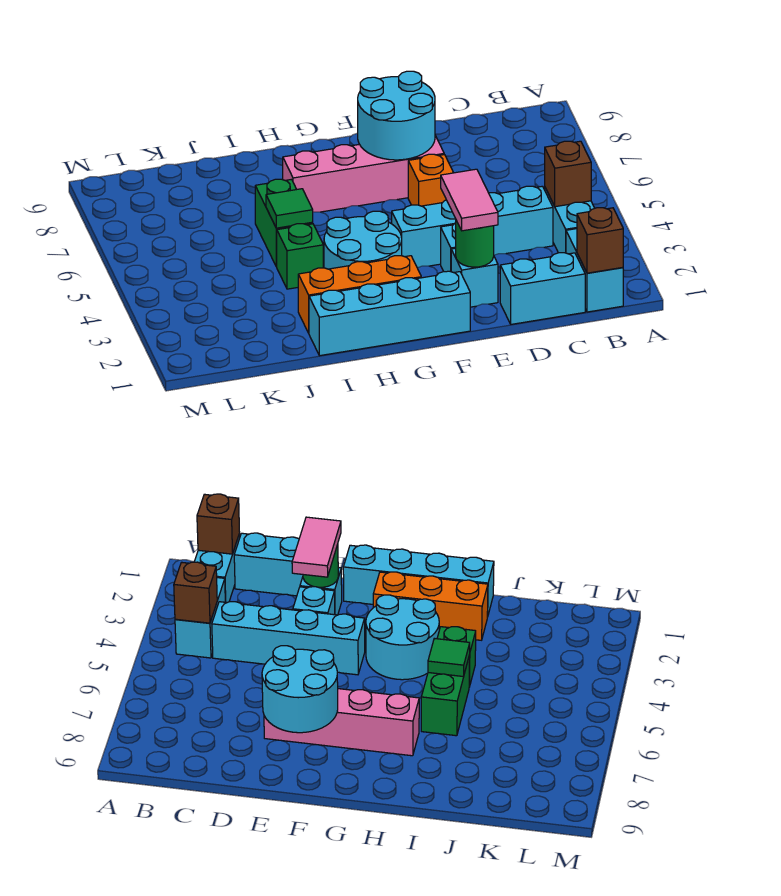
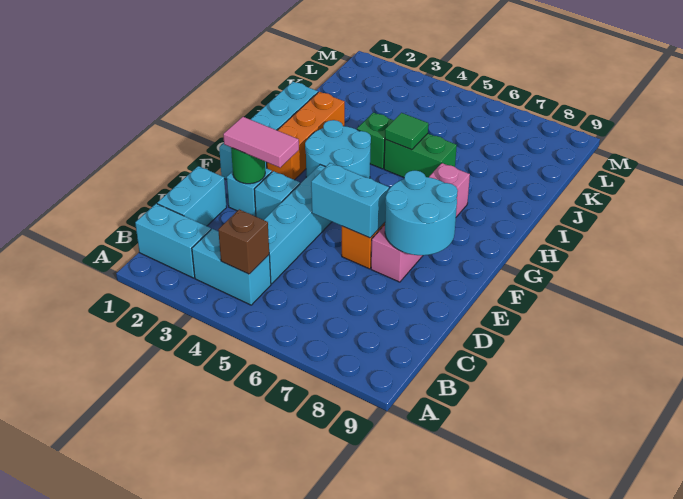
brown 1x1 brick [577,208,623,273] -> none
none -> cyan 1x2 brick [311,163,389,238]

